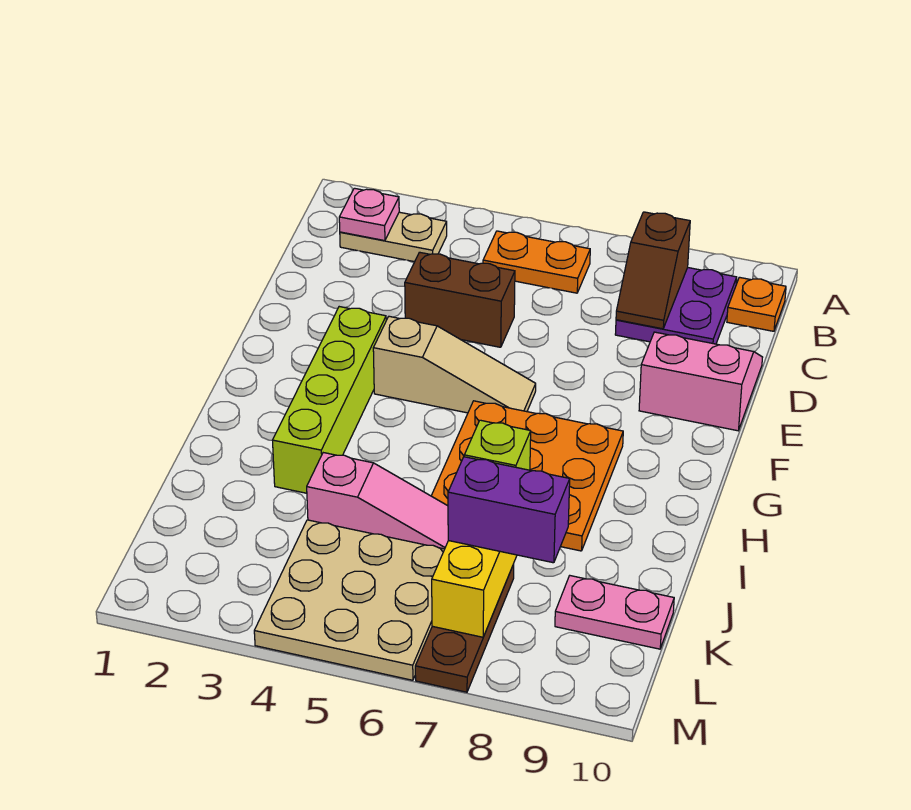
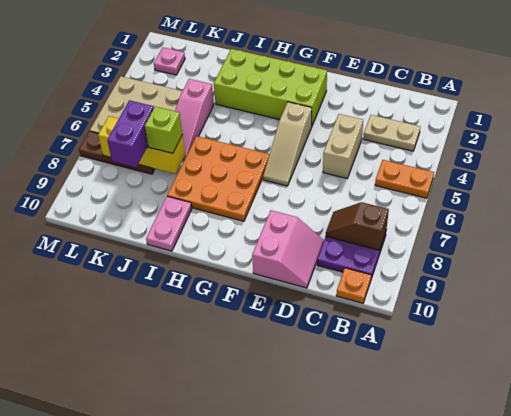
tan 1x2 plate [340,212,447,262] -> tan 1x2 plate turned to [363,115,420,151]
pink 1x1 plate [339,188,399,241] -> pink 1x1 plate moved to [154,47,185,75]
orange 1x2 plate [483,231,590,293] -> orange 1x2 plate turned to [375,160,434,198]
brown 1x2 brick [405,252,515,347] -> tan 1x2 brick [323,114,363,178]
lime 1x4 brick [272,307,386,493] -> lime 2x4 brick [214,49,327,126]
pink 1x2 plate [555,576,674,649] -> pink 1x2 plate moved to [146,196,192,251]

